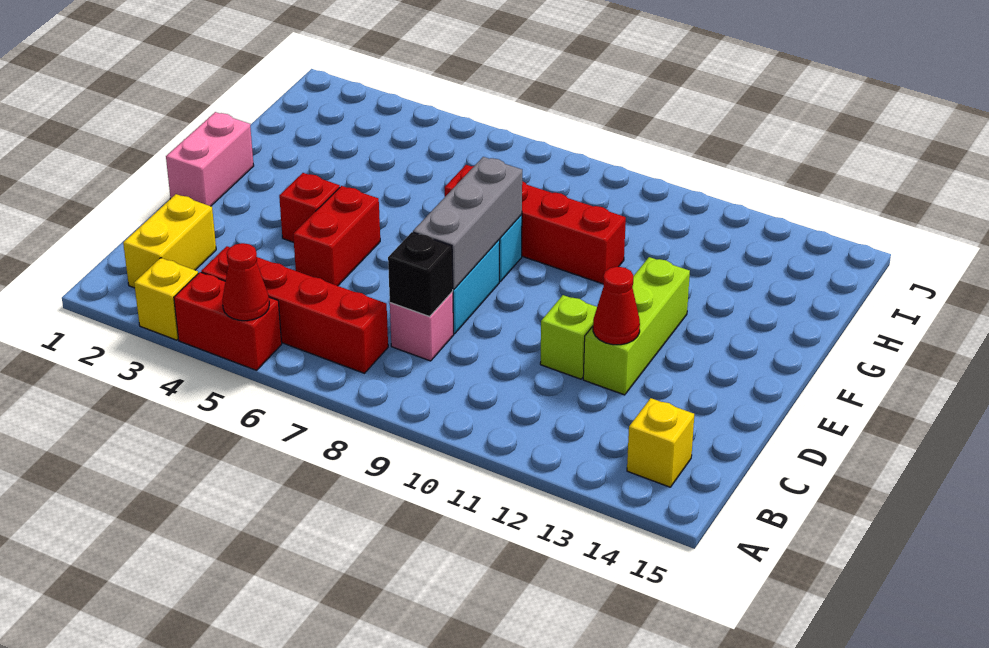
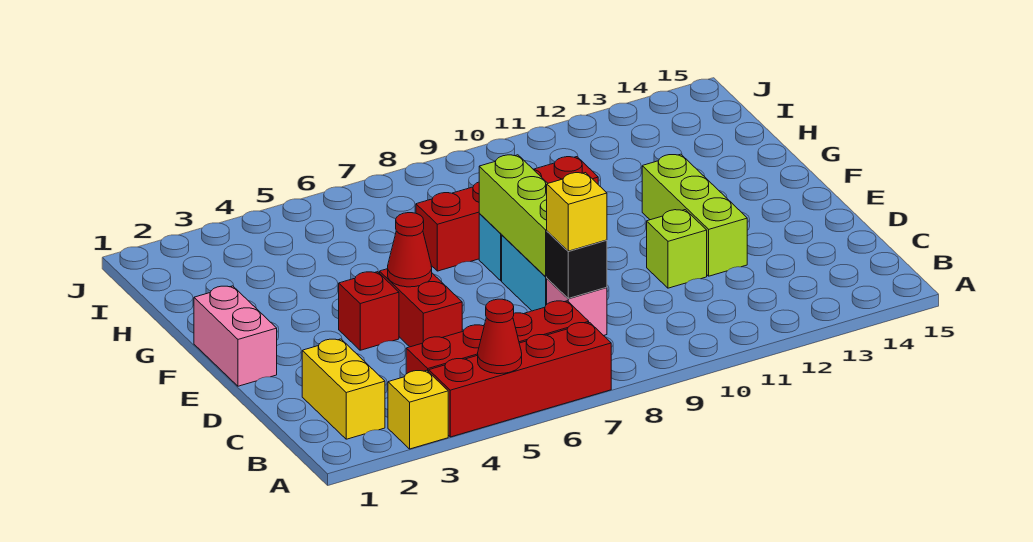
red 1x2 brick [174,272,282,370] -> red 1x4 brick [429,323,611,437]
yellow 1x1 brick [627,398,694,487] -> yellow 1x1 brick moved to [547,173,607,251]
grey 1x3 brick [413,157,522,290] -> lime 1x3 brick [479,155,548,277]
red 1x1 cone [593,267,640,345] -> red 1x1 cone moved to [388,213,432,287]

